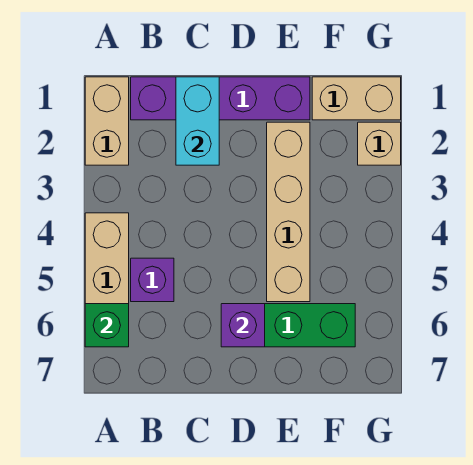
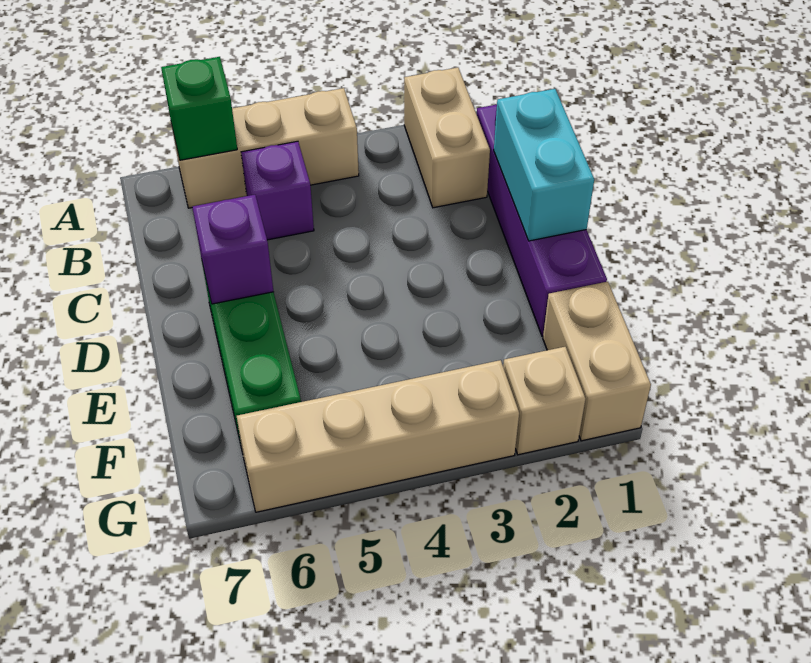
tan 1x2 brick [85,77,129,165] -> tan 1x2 brick turned to [404,67,490,208]
cyan 1x2 brick [176,77,219,165] -> cyan 1x2 brick turned to [494,89,594,241]
tan 1x4 brick [267,122,310,302] -> tan 1x4 brick moved to [237,360,519,512]

